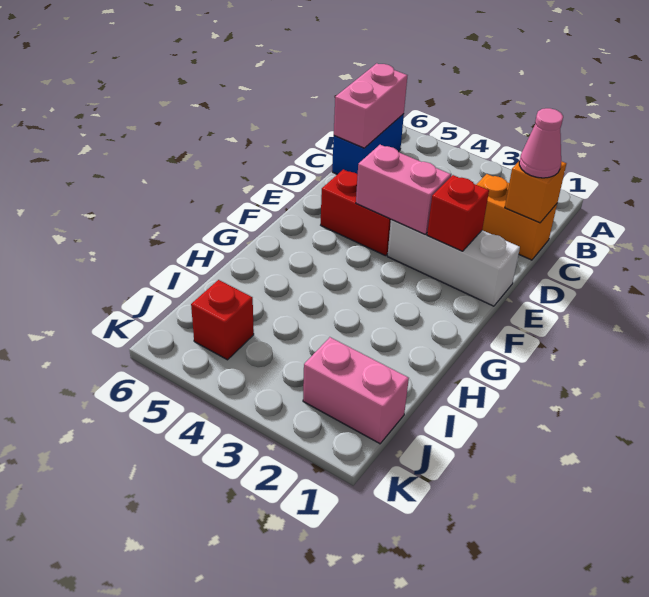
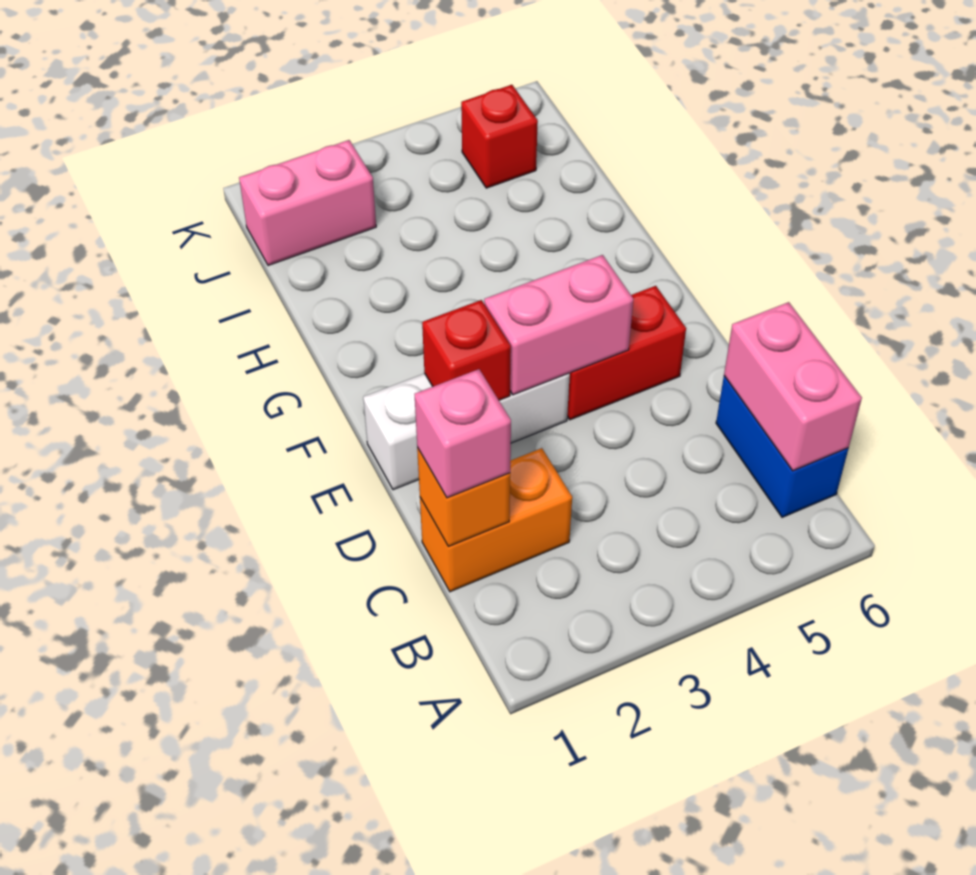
pink 1x1 cone [519,108,563,178] -> pink 1x1 brick [415,369,511,498]

